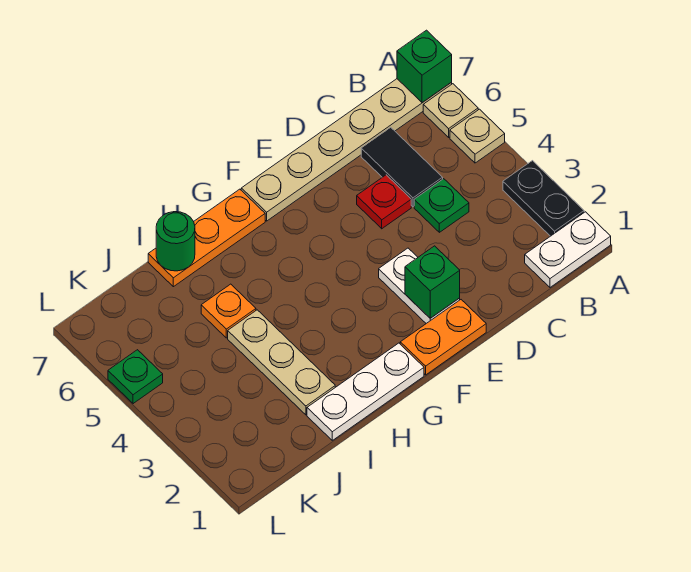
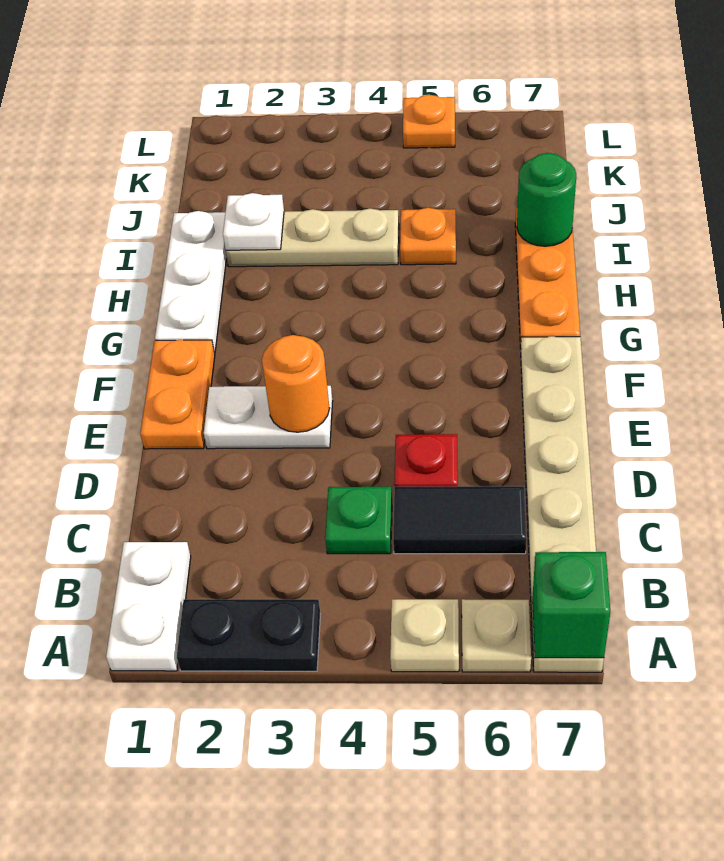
green 1x1 brick [405,246,460,318] -> none
none -> orange 1x1 round brick [262,335,330,432]
none -> white 1x1 plate [223,193,284,250]
green 1x1 plate [108,350,163,404] -> orange 1x1 plate [403,95,455,148]

